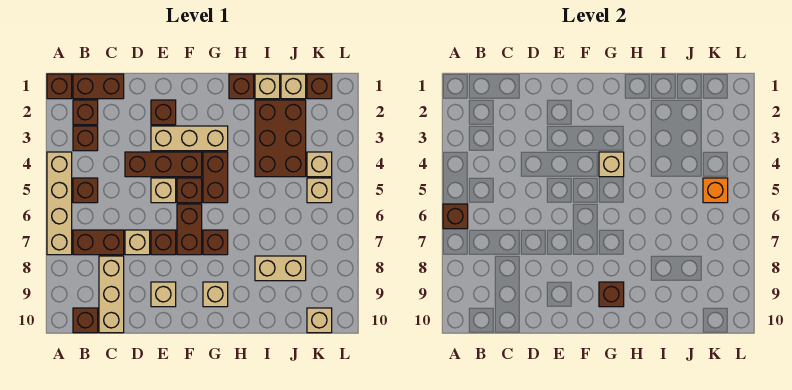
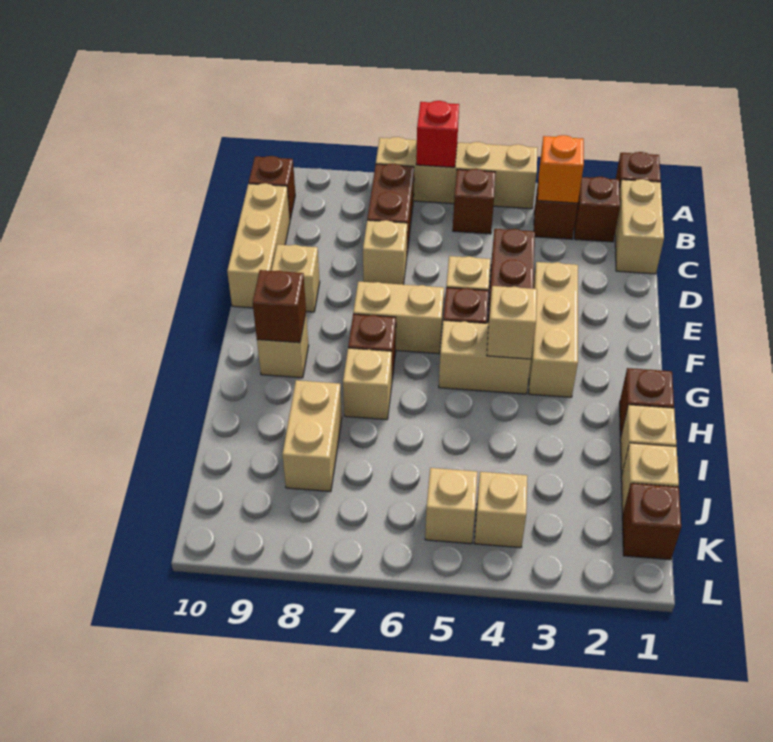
brown 1x1 brick [443,204,468,229] -> red 1x1 brick [416,101,459,167]
brown 1x2 brick [73,74,124,99] -> tan 1x2 brick [615,179,664,274]
tan 1x3 brick [99,256,124,333] -> tan 1x3 brick turned to [227,183,290,308]
brown 1x1 brick [151,100,176,125] -> none
brown 1x1 brick [151,230,176,255] -> none
brown 1x2 brick [177,204,202,255] -> tan 1x2 brick [353,282,444,354]
brown 1x2 brick [203,152,228,203] -> tan 1x2 brick [439,320,531,394]
brown 2x3 brick [255,100,306,177] -> none
orange 1x1 brick [703,178,728,203] -> orange 1x1 brick moved to [538,135,584,203]
tan 1x1 brick [307,308,332,333] -> tan 1x1 brick moved to [343,348,392,420]

